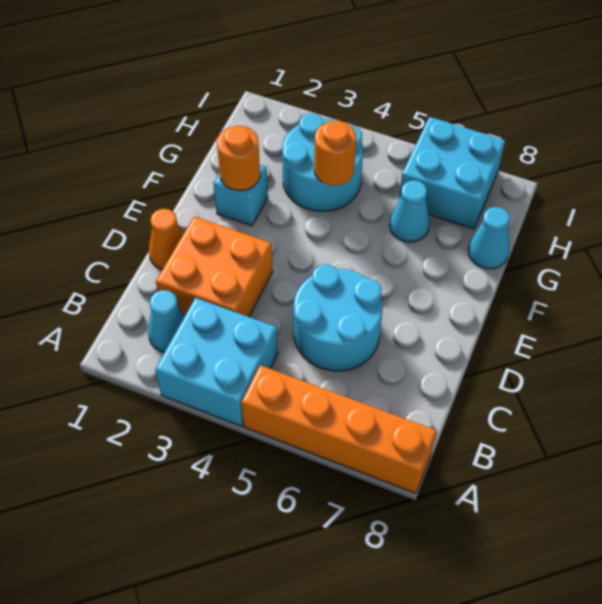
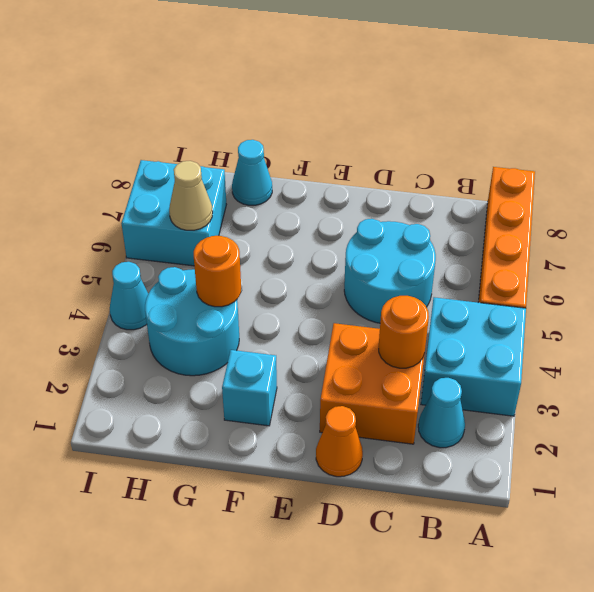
orange 1x1 round brick [217,125,260,190] -> orange 1x1 round brick moved to [379,296,429,368]
cyan 1x1 cone [390,180,430,242] -> cyan 1x1 cone moved to [110,262,148,330]
none -> tan 1x1 cone [169,161,213,230]

